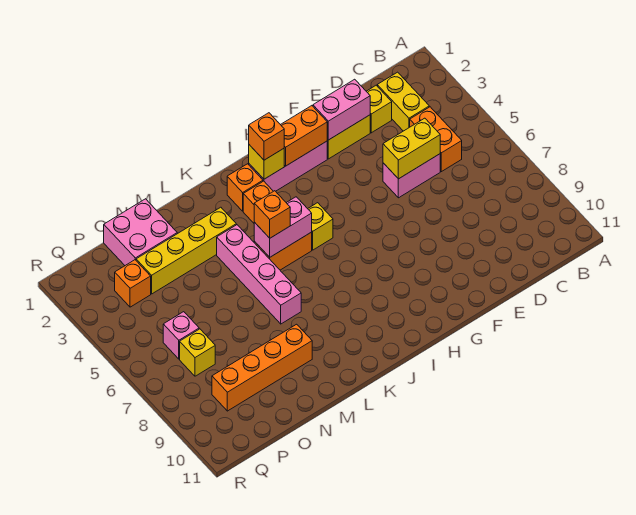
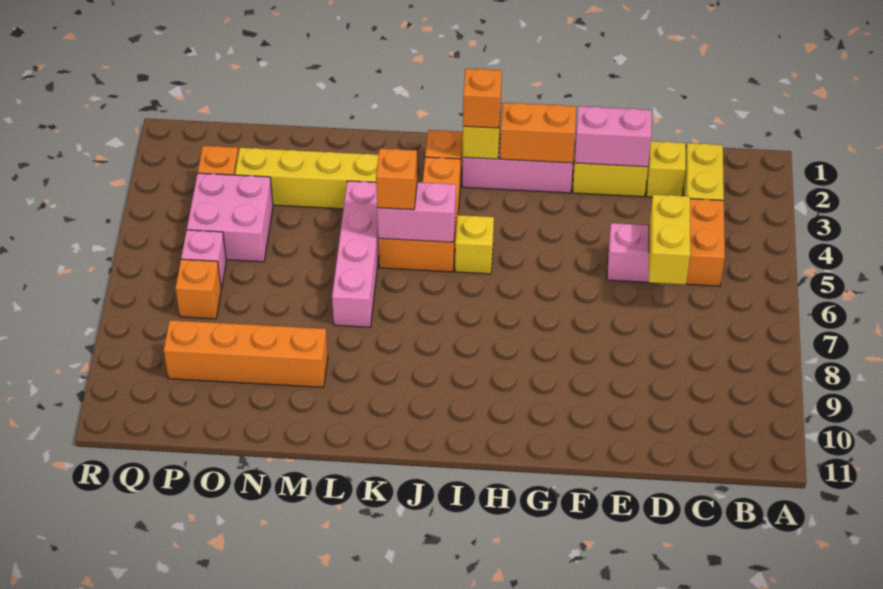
yellow 1x2 brick [383,118,440,179] -> yellow 1x2 brick turned to [649,194,690,285]
pink 2x2 brick [104,199,177,265] -> pink 2x2 brick moved to [187,173,273,262]
yellow 1x1 brick [180,329,215,376] -> orange 1x1 brick [175,259,221,319]

